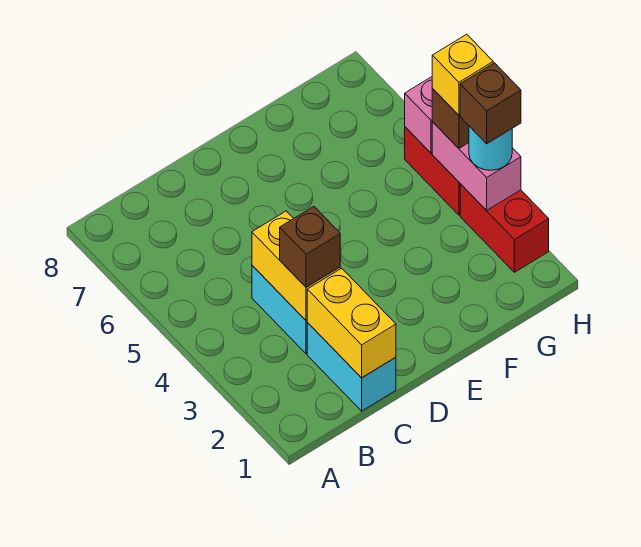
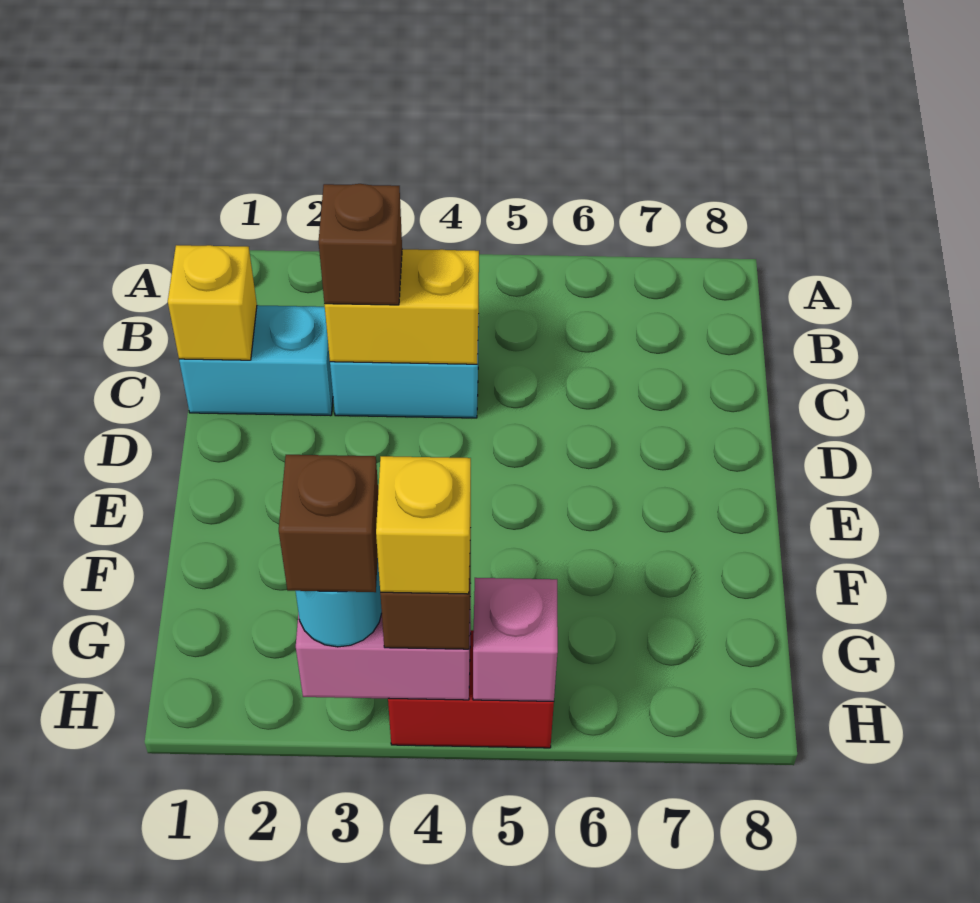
yellow 1x2 brick [307,268,396,378] -> yellow 1x1 brick [168,245,257,360]
red 1x2 brick [460,184,549,272] -> none

